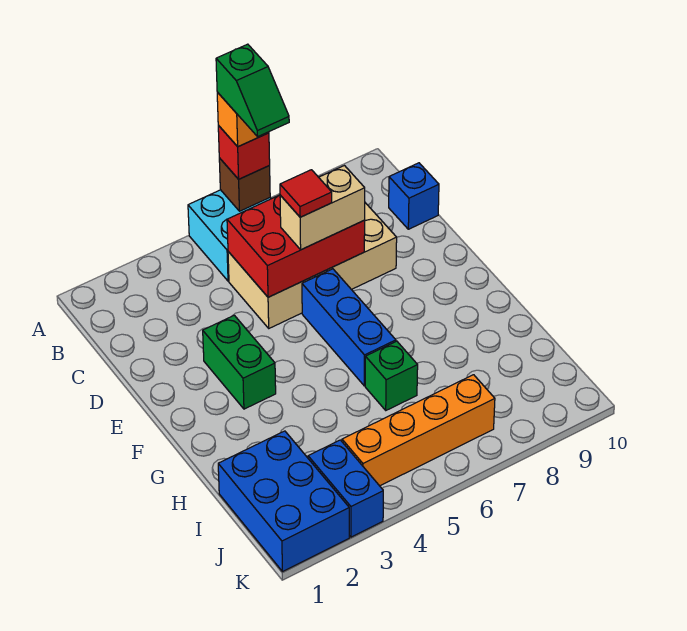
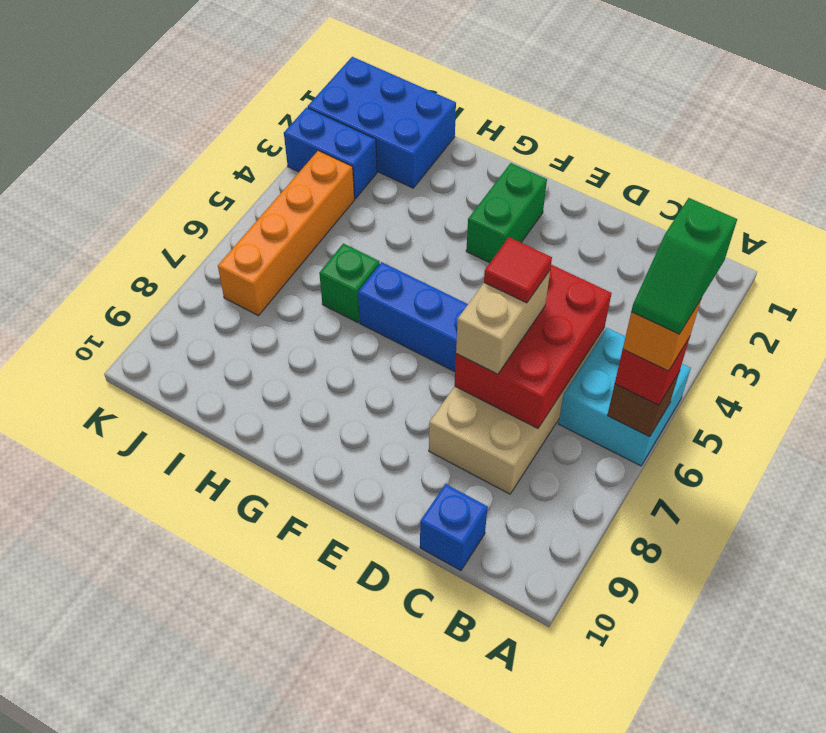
green 1x2 slope [216,44,289,137] -> green 1x2 slope turned to [631,198,737,334]
green 1x2 brick [203,315,276,409] -> green 1x2 brick turned to [466,163,547,263]

